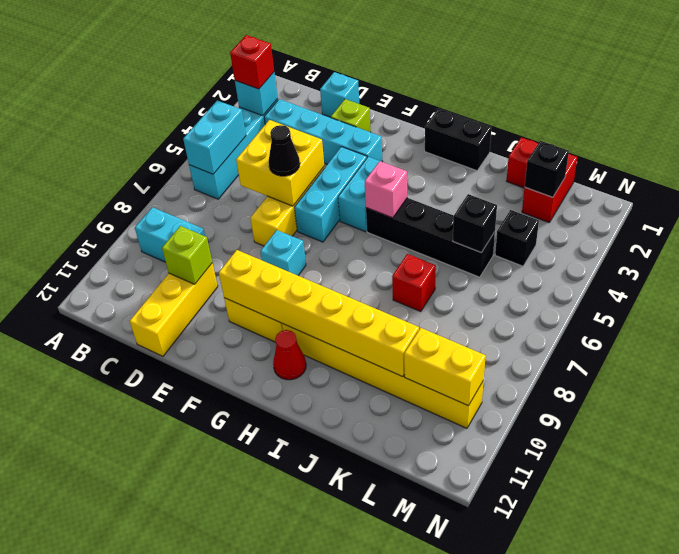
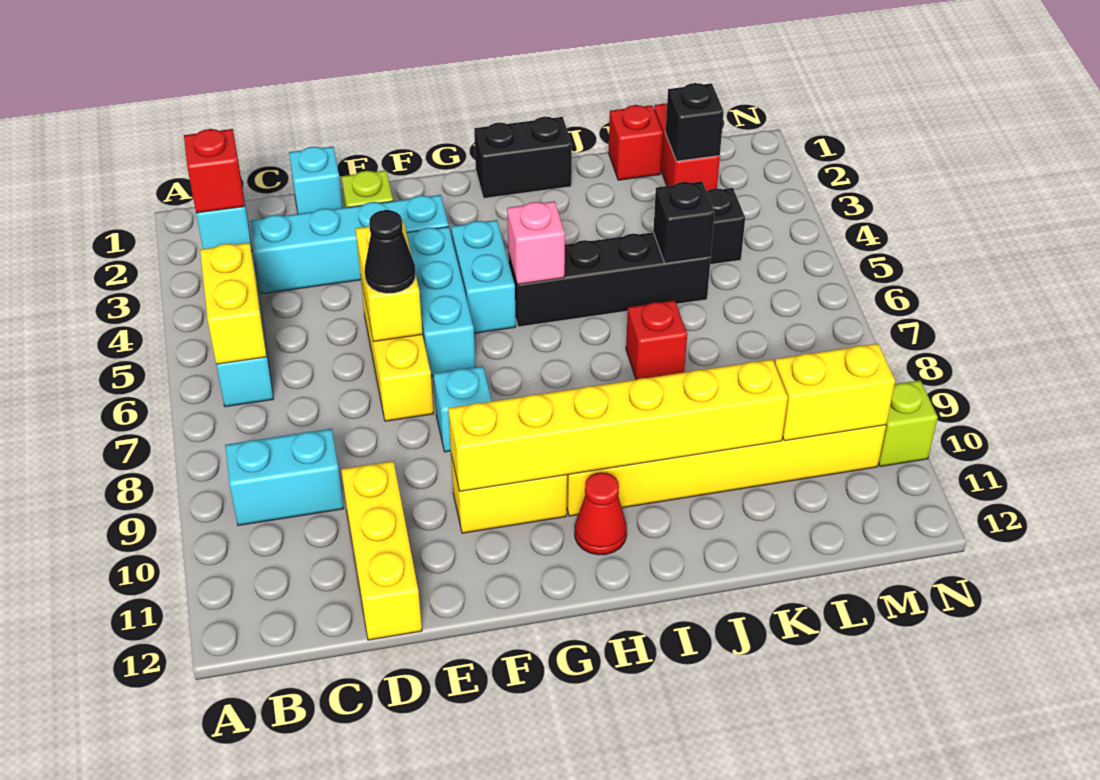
cyan 1x2 brick [183,100,246,174] -> yellow 1x2 brick [200,243,266,364]
yellow 2x2 brick [236,120,324,206] -> yellow 1x2 brick [356,222,422,342]
lime 1x1 brick [162,226,212,284] -> lime 1x1 brick moved to [879,380,938,467]

